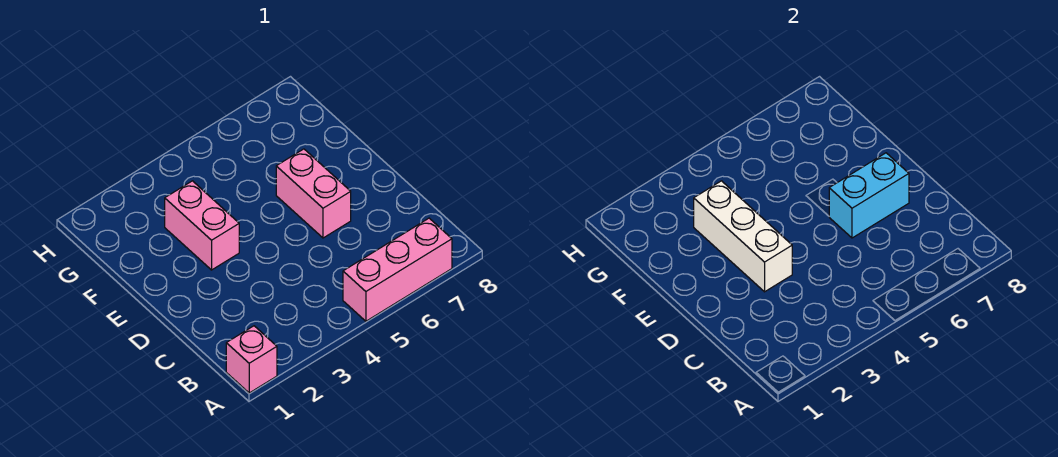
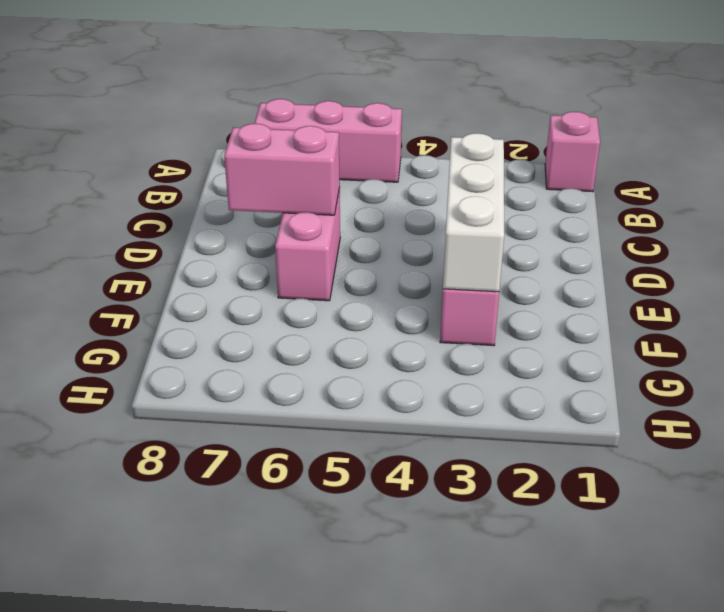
cyan 1x2 brick [829,153,909,238] -> pink 1x2 brick [224,123,340,215]

